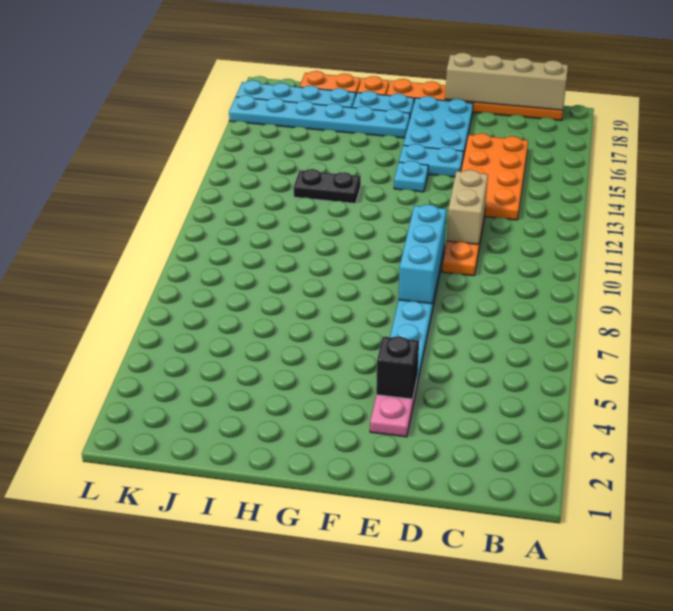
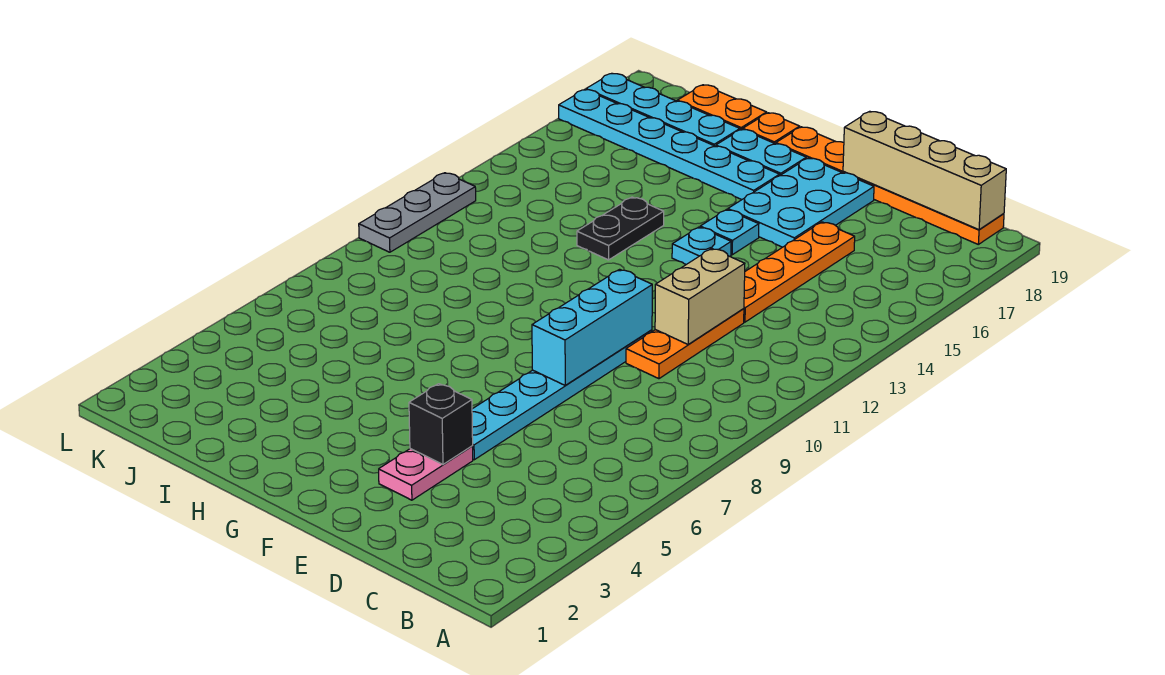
orange 2x4 plate [461,133,528,220] -> orange 1x4 plate [744,222,855,322]
cyan 1x2 plate [399,144,463,177] -> cyan 1x1 plate [700,210,759,255]
black 1x2 plate [294,169,361,203] -> black 1x2 plate turned to [577,197,664,260]
none -> grey 1x3 plate [359,173,476,252]

